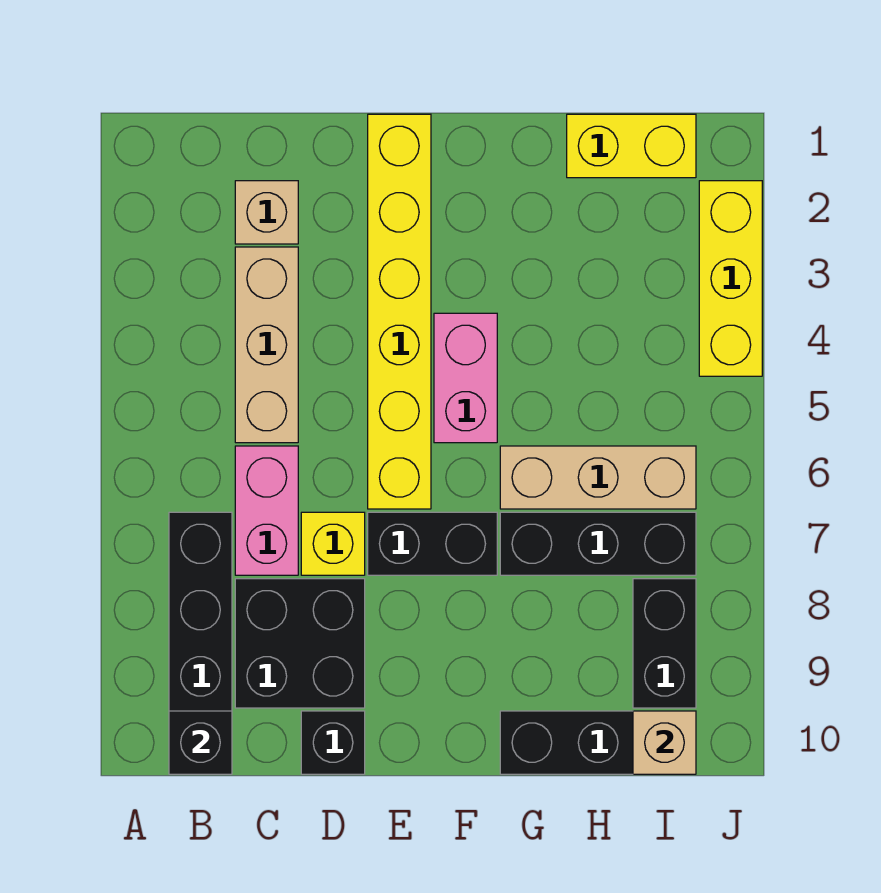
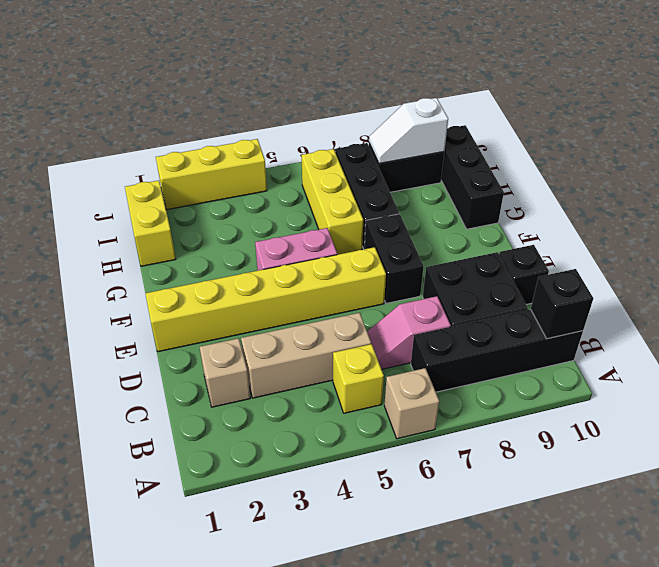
pink 1x2 brick [235,446,298,575] -> pink 1x2 slope [367,296,451,369]
yellow 1x1 brick [301,512,365,575] -> yellow 1x1 brick moved to [333,344,384,413]
tan 1x3 brick [500,446,696,509] -> yellow 1x3 brick [301,149,363,255]
none -> white 1x2 slope [369,98,448,164]
tan 1x1 brick [633,711,696,774] -> tan 1x1 brick moved to [384,368,439,439]

